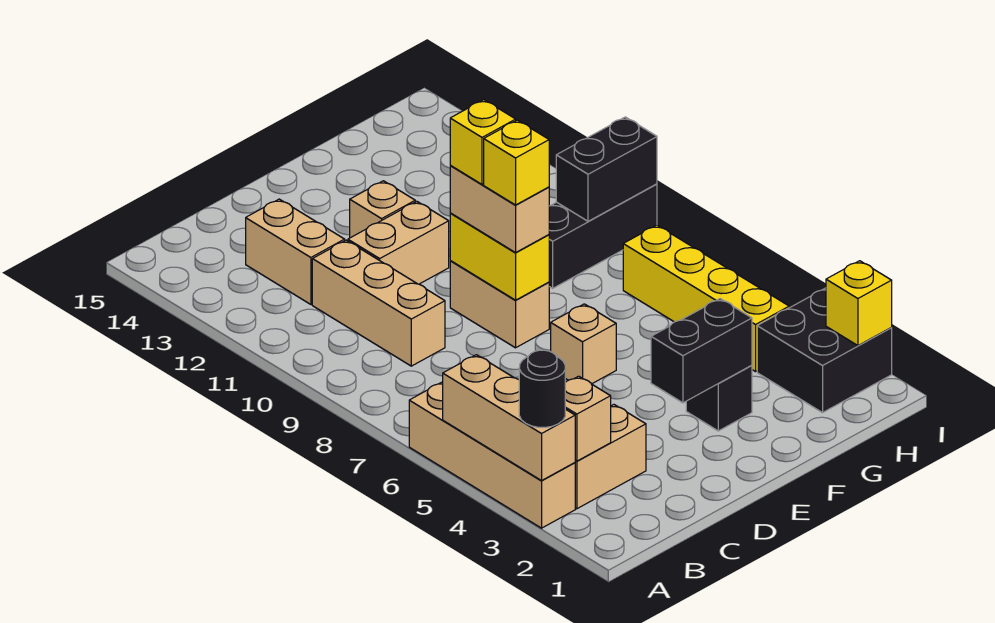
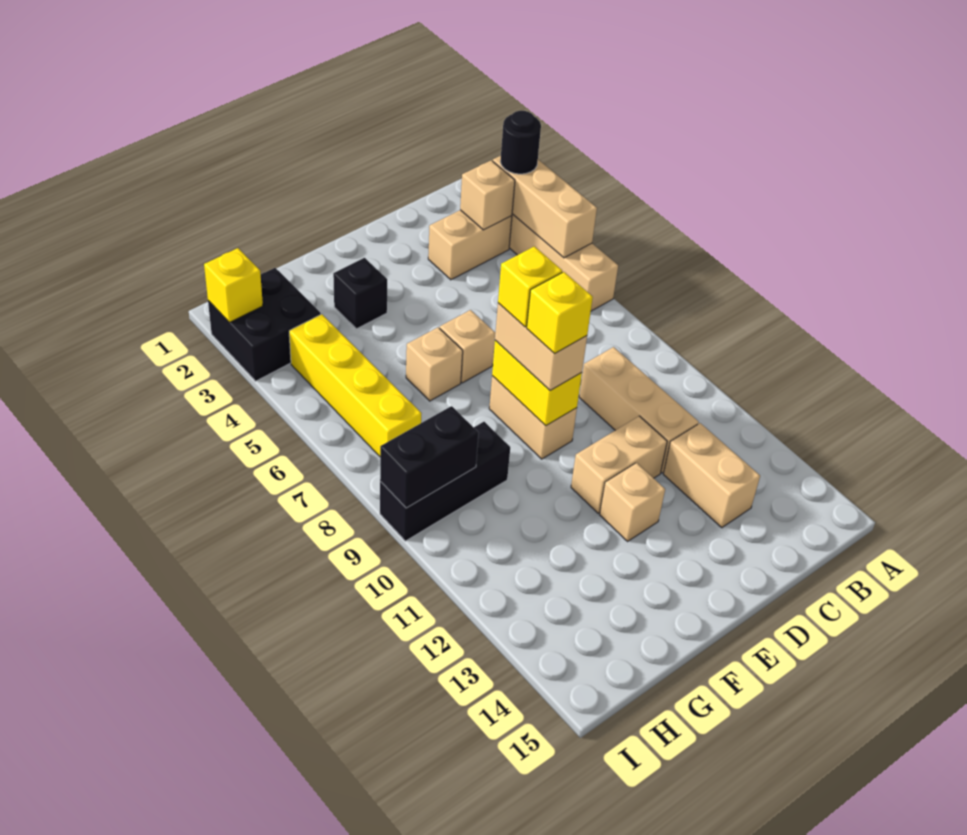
black 1x2 brick [651,299,752,403] -> none
none -> tan 1x1 brick [406,327,463,401]

